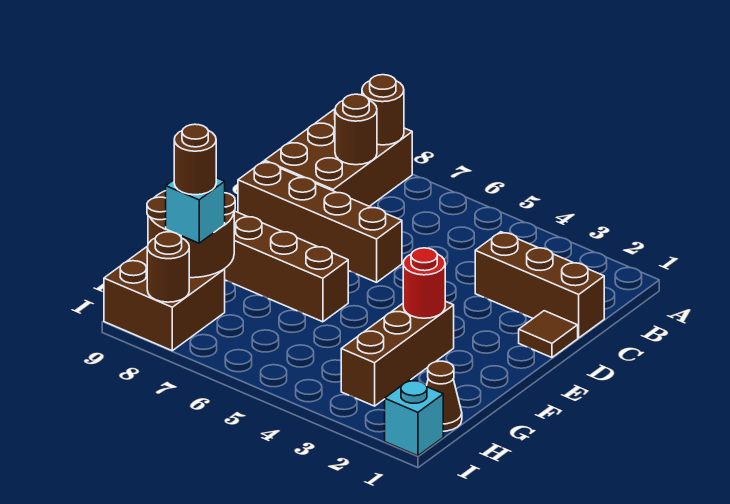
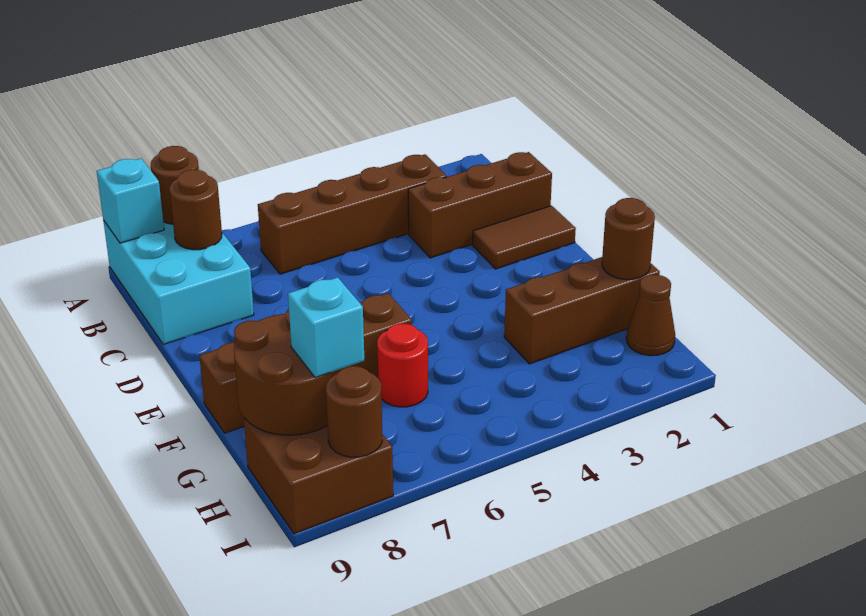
brown 2x3 brick [265,109,412,206] -> cyan 2x3 brick [103,220,254,344]
brown 1x1 tile [519,311,578,358] -> brown 1x2 tile [473,206,576,269]
brown 1x4 brick [238,161,402,282] -> brown 1x4 brick moved to [258,154,447,274]
brown 1x3 brick [341,301,454,406] -> brown 1x3 brick turned to [504,257,660,364]
red 1x1 round brick [403,248,445,318] -> red 1x1 round brick moved to [377,323,428,407]
brown 1x1 round brick [174,124,216,195] -> brown 1x1 round brick moved to [602,198,655,280]
cyan 1x1 brick [385,380,443,456] -> cyan 1x1 brick moved to [97,158,164,243]

